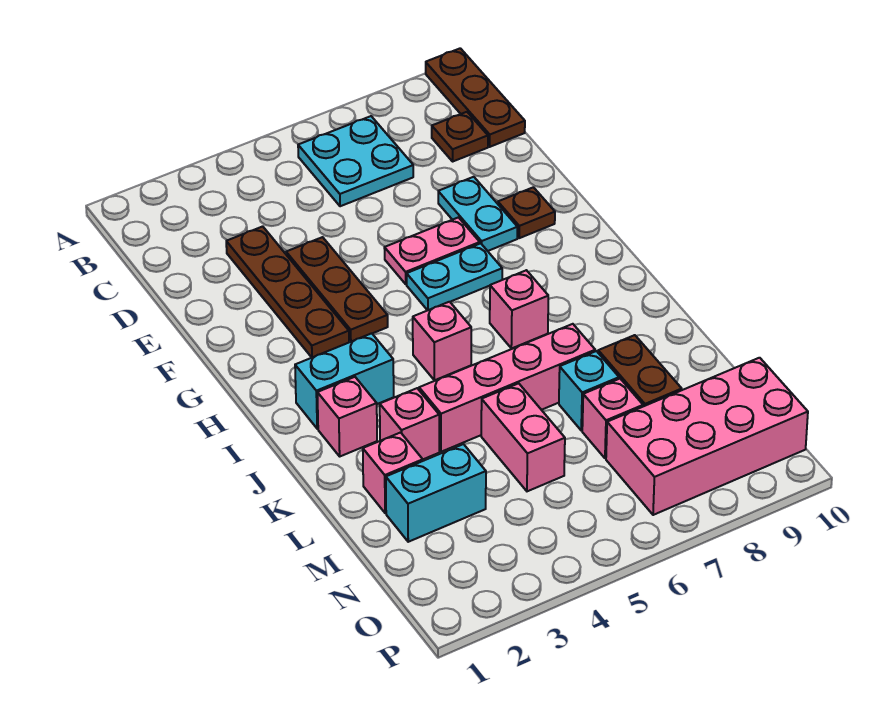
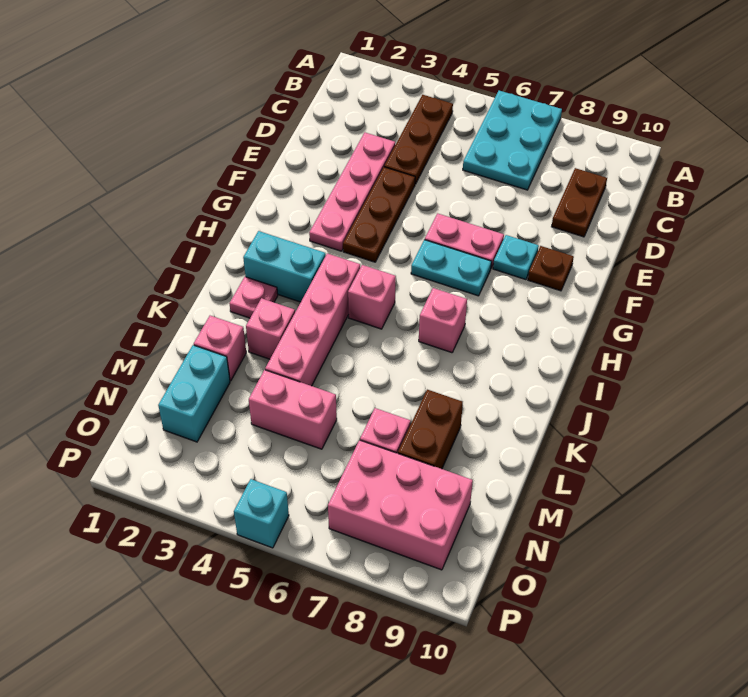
brown 1x3 plate [426,48,525,147] -> brown 1x3 plate moved to [384,95,453,184]
cyan 2x2 plate [298,116,413,206] -> cyan 2x3 plate [463,91,562,190]
brown 1x1 plate [432,112,488,161] -> brown 1x2 plate [552,168,607,237]
brown 1x4 plate [226,226,349,357] -> pink 1x4 plate [309,133,395,251]
cyan 1x2 plate [438,177,517,251] -> cyan 1x1 plate [493,235,539,280]
pink 1x1 brick [317,377,377,456] -> pink 1x1 plate [230,277,278,318]
pink 1x4 brick [419,324,595,452] -> pink 1x4 brick turned to [265,253,360,386]
pink 1x2 brick [481,383,565,491] -> pink 1x2 brick turned to [249,370,337,449]
cyan 1x1 brick [559,351,619,430] -> cyan 1x1 brick moved to [234,479,289,548]
cyan 1x2 brick [386,444,486,542] -> cyan 1x2 brick turned to [158,345,230,442]
pink 2x4 brick [606,358,808,515] -> pink 2x3 brick [328,440,473,570]

